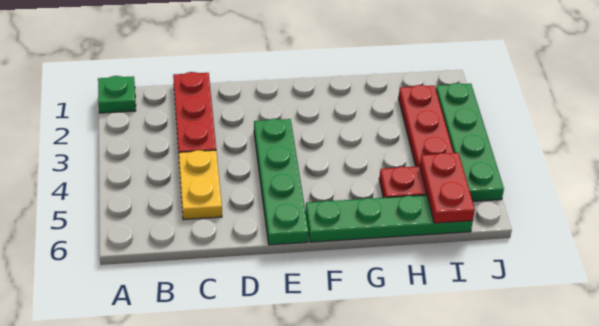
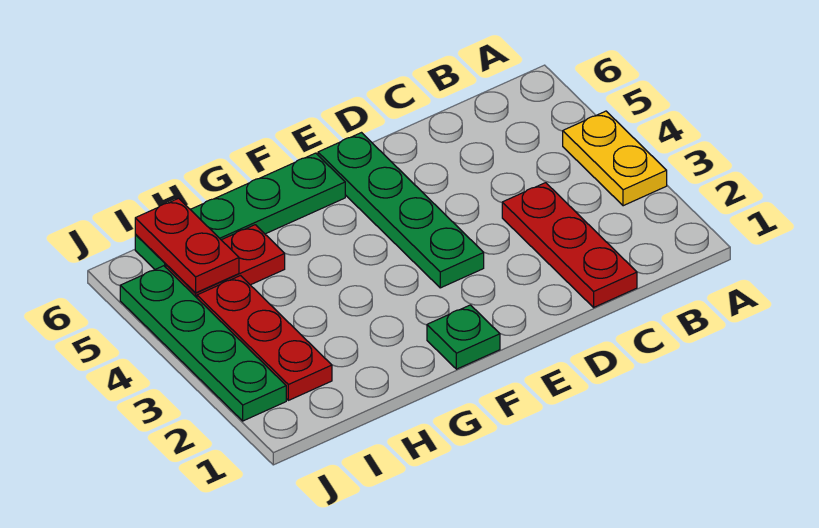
green 1x1 plate [98,76,136,113] -> green 1x1 plate moved to [427,305,500,369]
yellow 1x2 plate [179,150,222,220] -> yellow 1x2 plate moved to [563,111,667,206]

